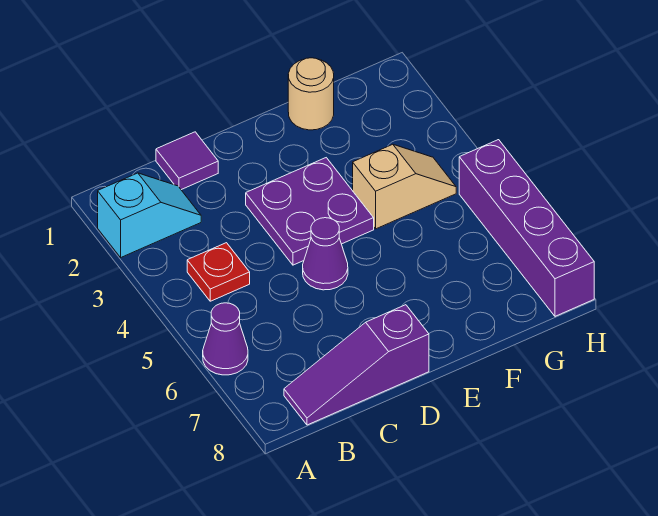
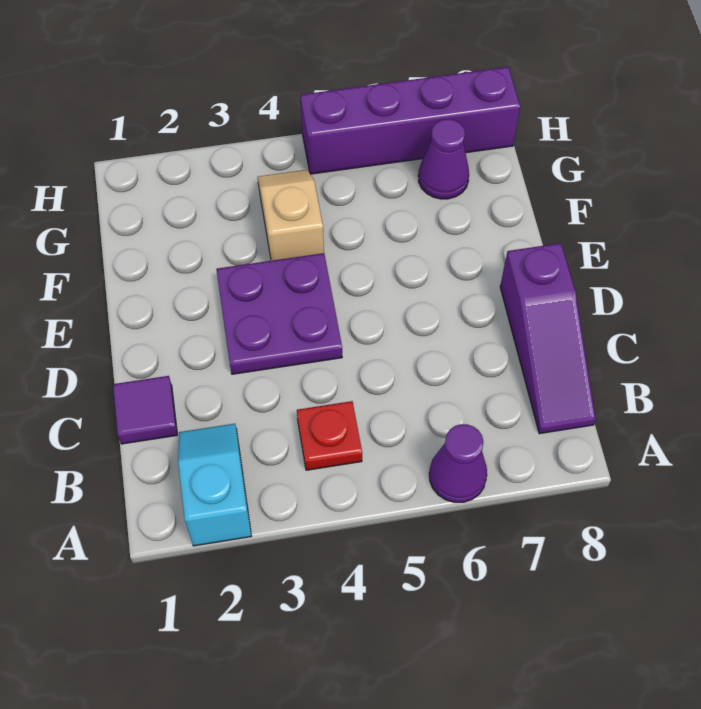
purple 1x1 cone [303,218,348,290] -> purple 1x1 cone moved to [418,119,469,199]
tan 1x1 round brick [288,58,334,130] -> none

